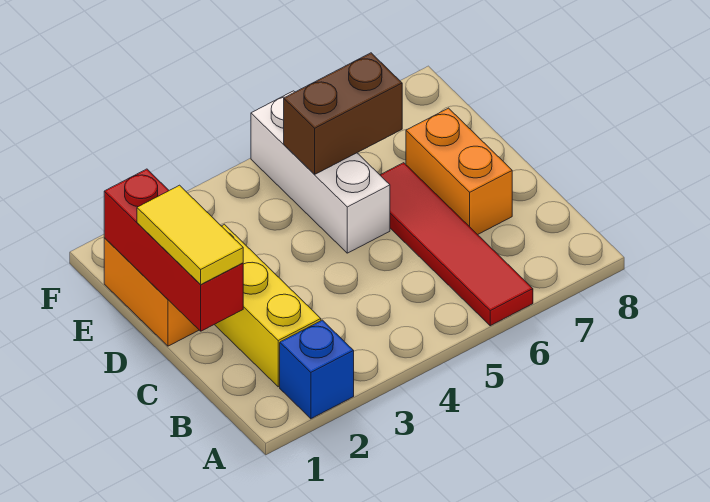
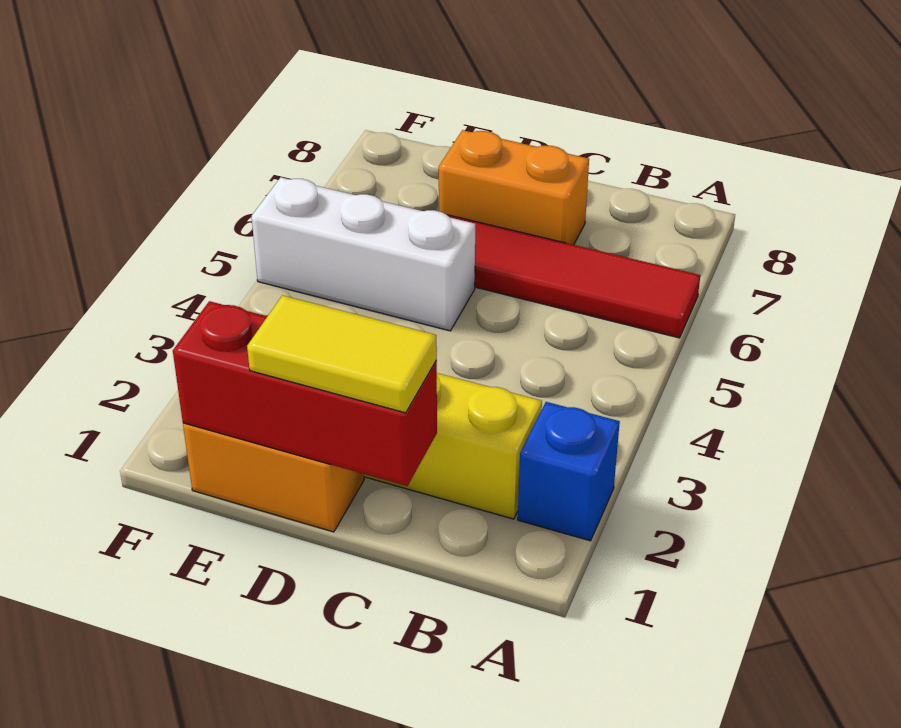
brown 1x2 brick [284,53,402,175] -> none

